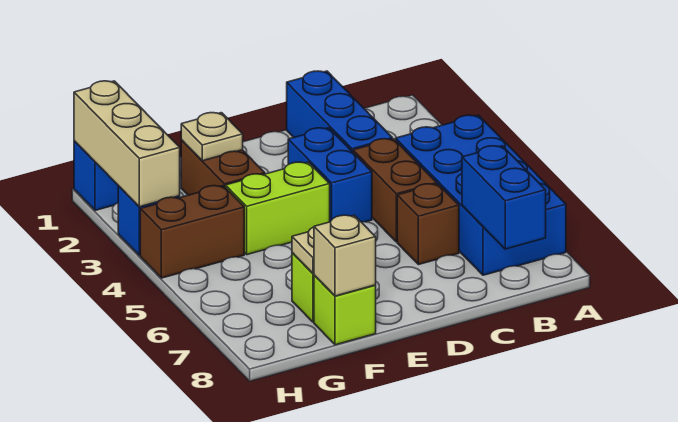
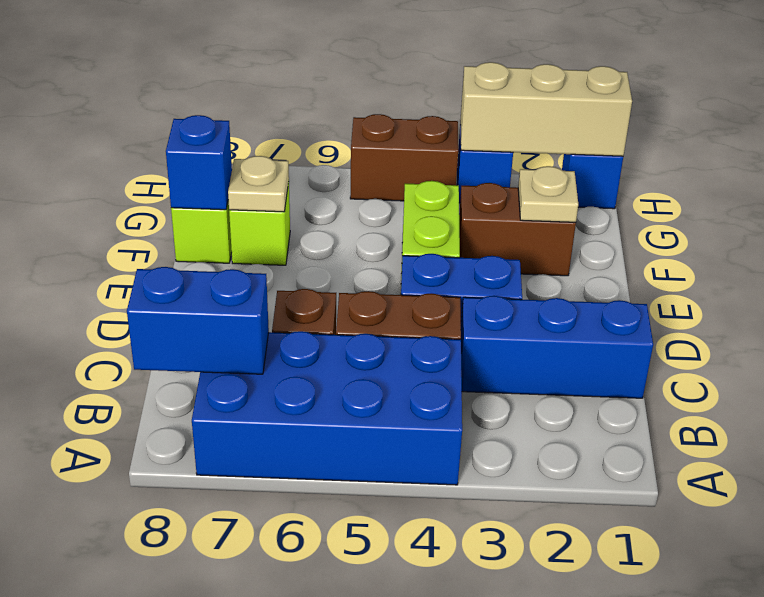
tan 1x1 brick [314,215,376,296] -> blue 1x1 brick [166,115,232,210]
brown 1x2 brick [140,186,244,278] -> brown 1x2 brick turned to [350,114,458,201]

